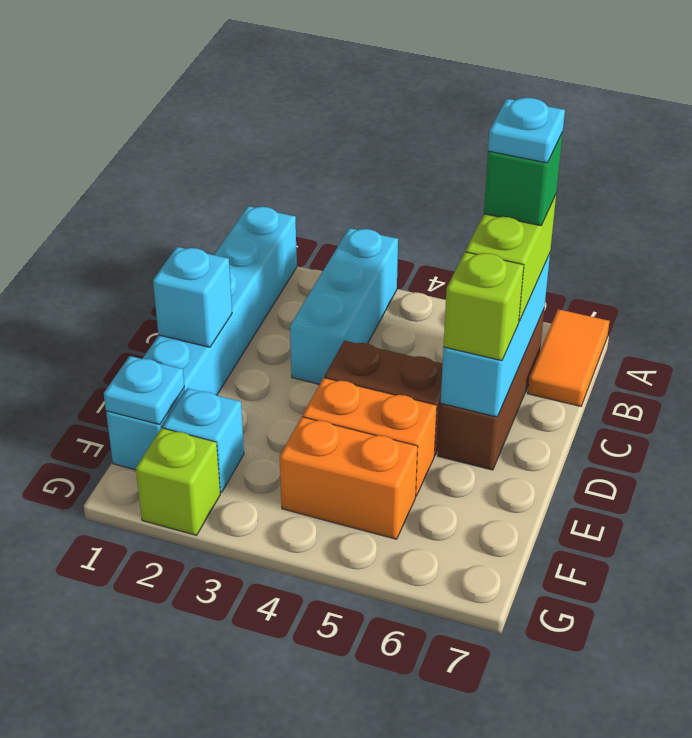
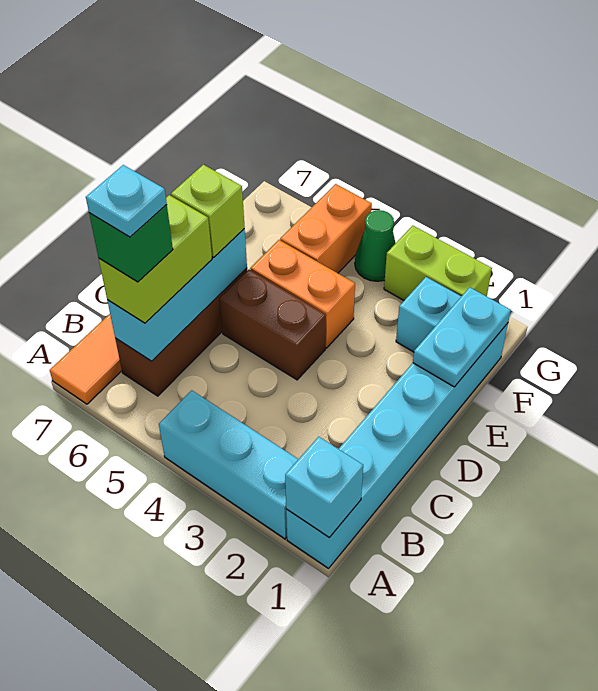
cyan 1x3 brick [290,228,398,384] -> cyan 1x3 brick turned to [159,390,298,539]
cyan 1x1 brick [153,247,232,347] -> cyan 1x1 brick moved to [285,437,363,538]
cyan 1x1 plate [104,356,184,425] -> cyan 1x2 plate [413,287,511,387]
orange 1x2 brick [280,417,418,539] -> orange 1x2 brick turned to [280,184,372,273]
lime 1x1 brick [136,428,220,535] -> lime 1x2 brick [384,226,492,300]
none -> green 1x1 cone [355,210,396,281]

